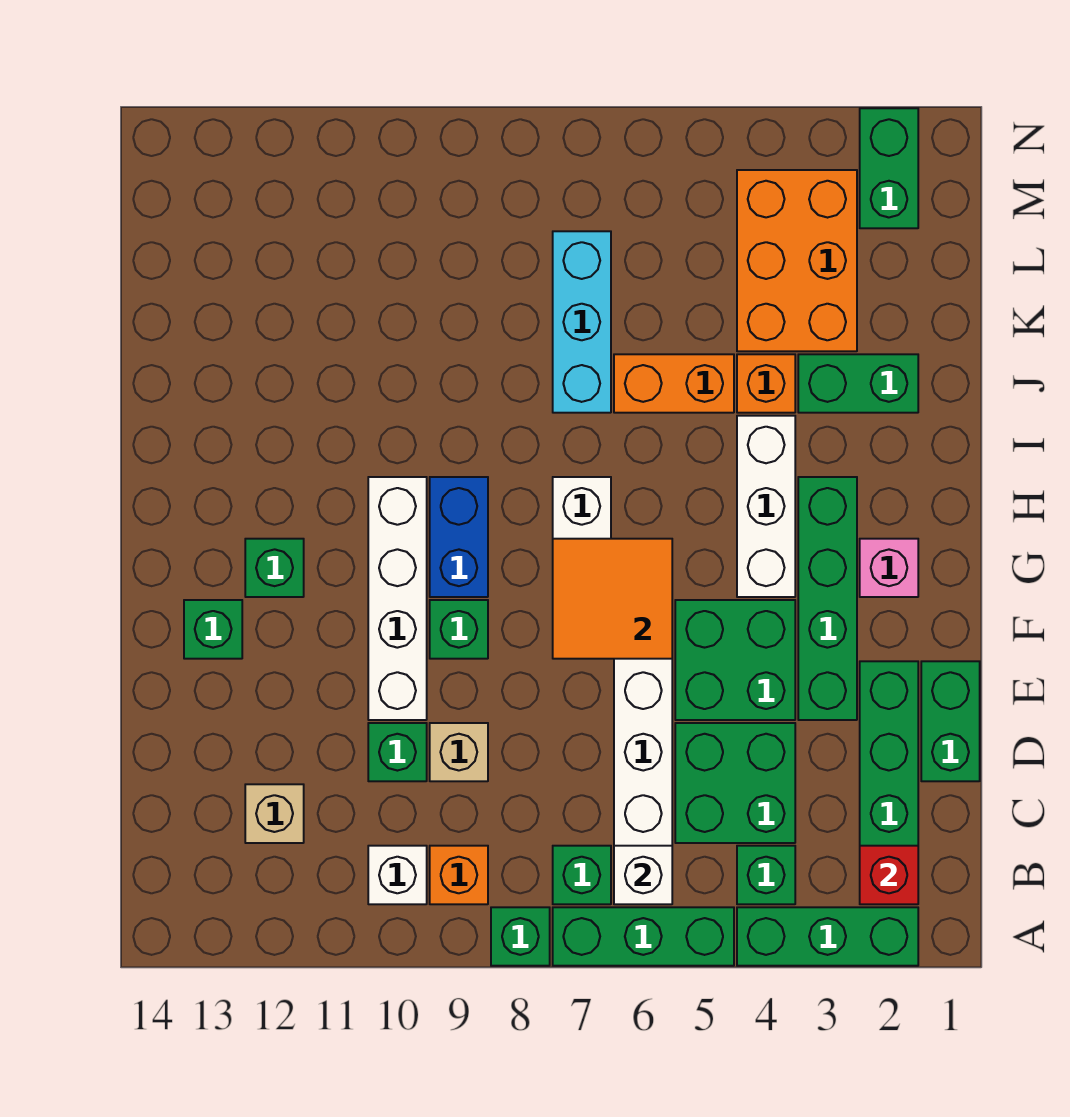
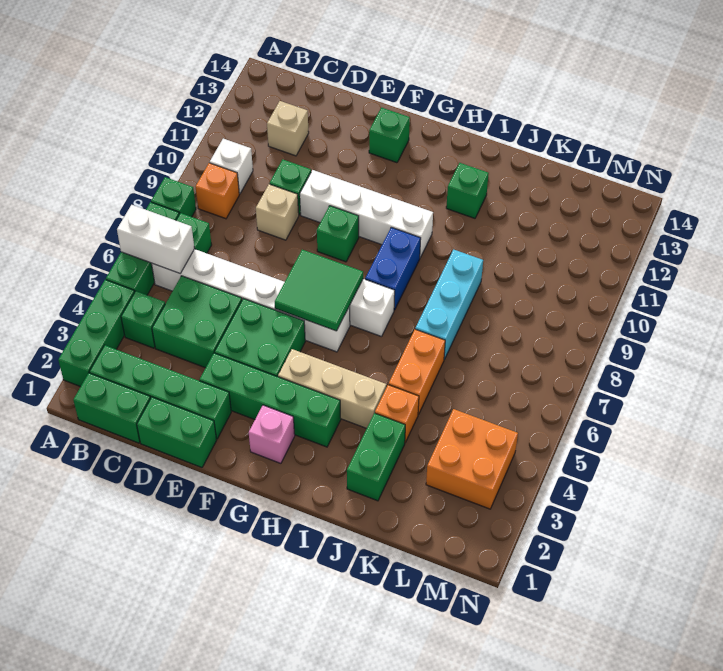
red 1x1 brick [860,846,918,904] -> none
white 1x1 brick [614,846,672,904] -> white 1x2 brick [117,205,194,273]
orange 2x2 tile [553,539,672,659] -> green 2x2 tile [275,250,363,331]
white 1x3 brick [737,416,795,597] -> tan 1x3 brick [278,349,386,428]
blue 1x2 brick [430,477,488,597] -> blue 1x2 brick turned to [365,227,421,310]
green 1x1 brick [245,539,304,597] -> green 1x1 brick moved to [446,163,489,218]
cyan 1x3 brick [553,231,611,413] -> cyan 1x3 brick turned to [415,250,483,359]
orange 2x3 brick [737,170,857,351] -> orange 2x2 brick [426,409,518,509]
green 1x2 brick [860,108,918,228] -> green 1x2 brick moved to [73,373,151,443]

